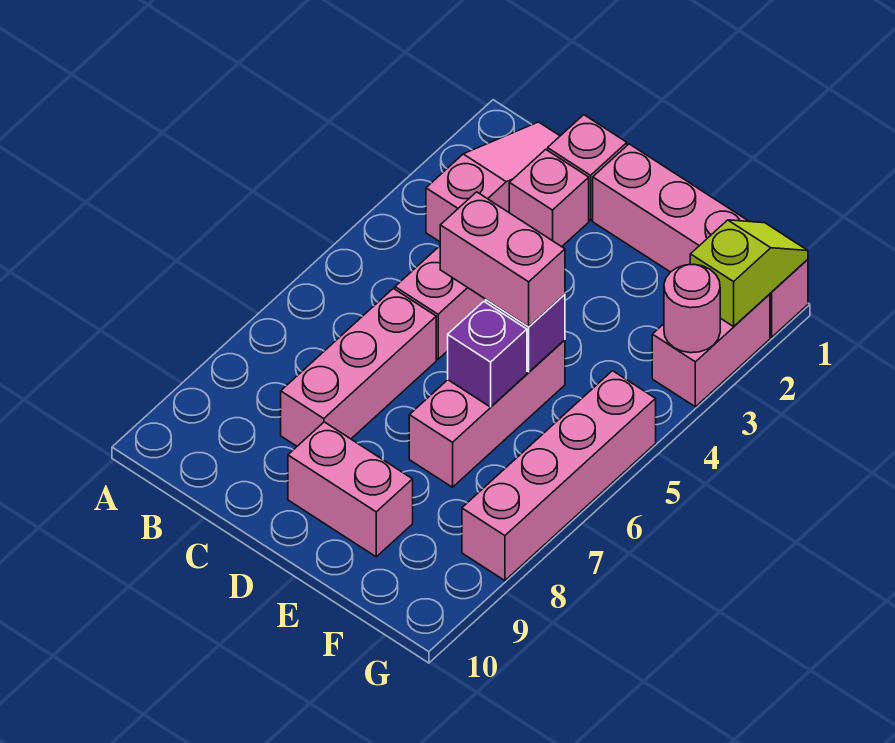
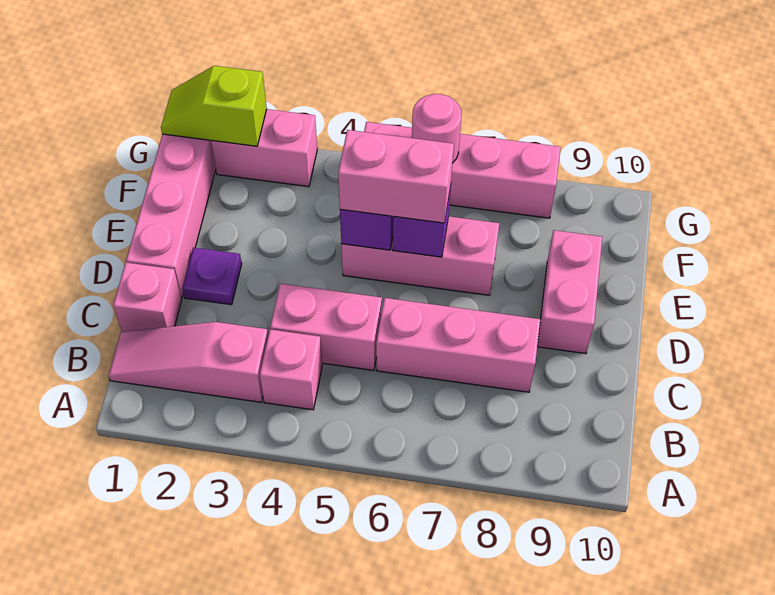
pink 1x1 brick [509,149,589,247] -> pink 1x1 brick moved to [260,329,322,410]
none -> purple 1x1 plate [182,248,242,305]
pink 1x2 brick [440,192,565,327] -> pink 1x2 brick turned to [338,130,454,223]
pink 1x1 round brick [664,265,720,353] -> pink 1x1 round brick moved to [412,94,462,162]

